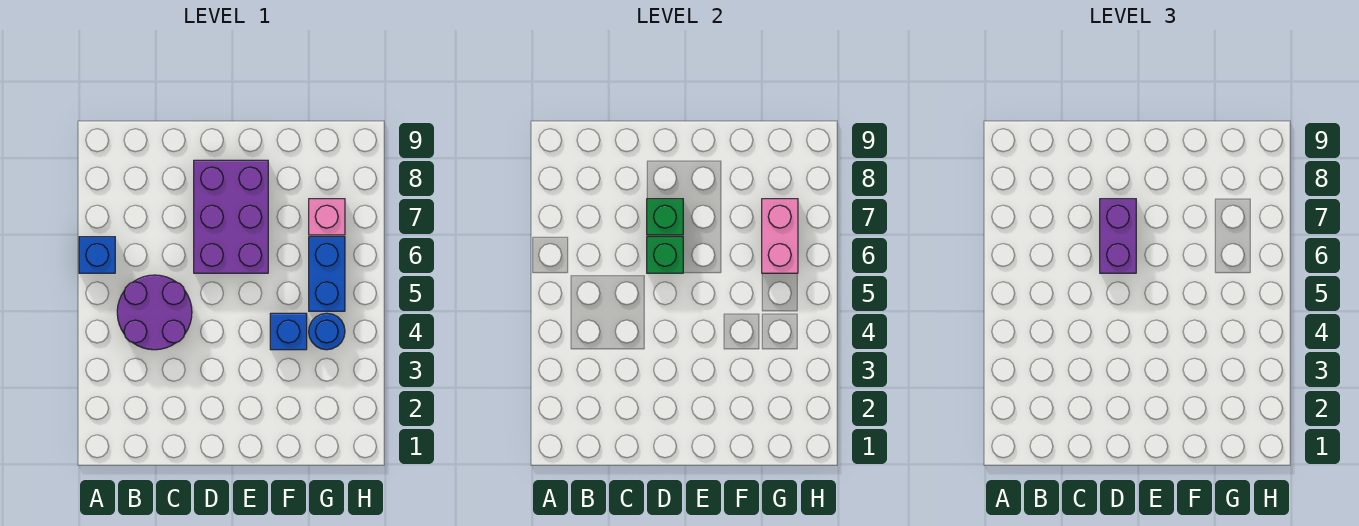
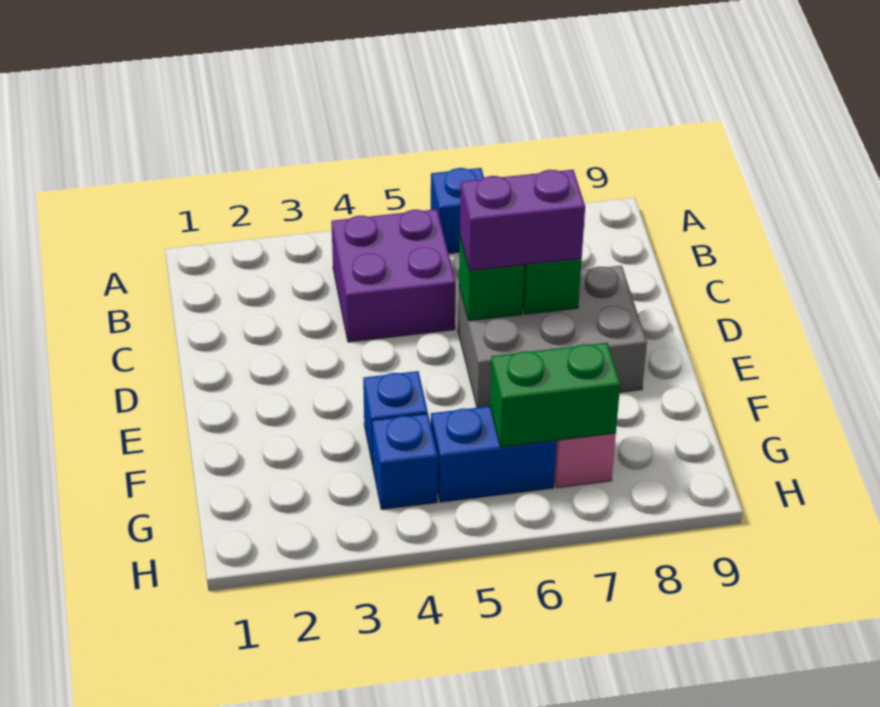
purple 2x2 round brick [117,275,192,350] -> purple 2x2 brick [331,209,456,342]
purple 2x3 brick [194,160,268,273] -> grey 2x3 brick [458,266,647,408]
blue 1x1 round brick [309,313,345,350] -> blue 1x1 brick [372,414,438,509]
pink 1x2 brick [762,199,798,273] -> green 1x2 brick [490,343,620,447]

